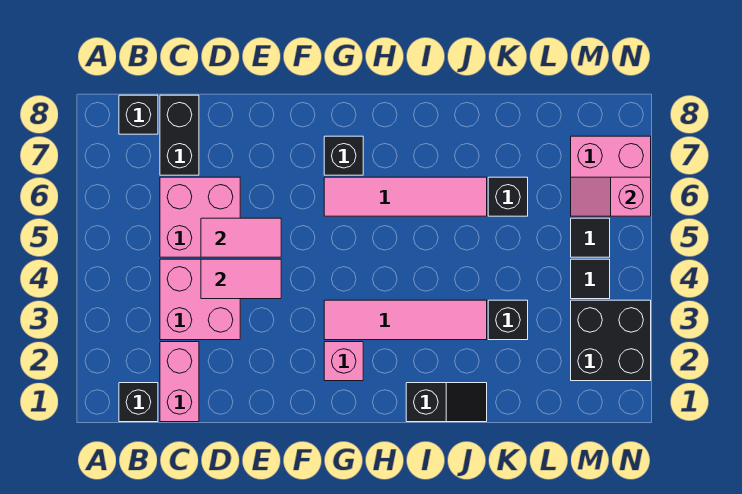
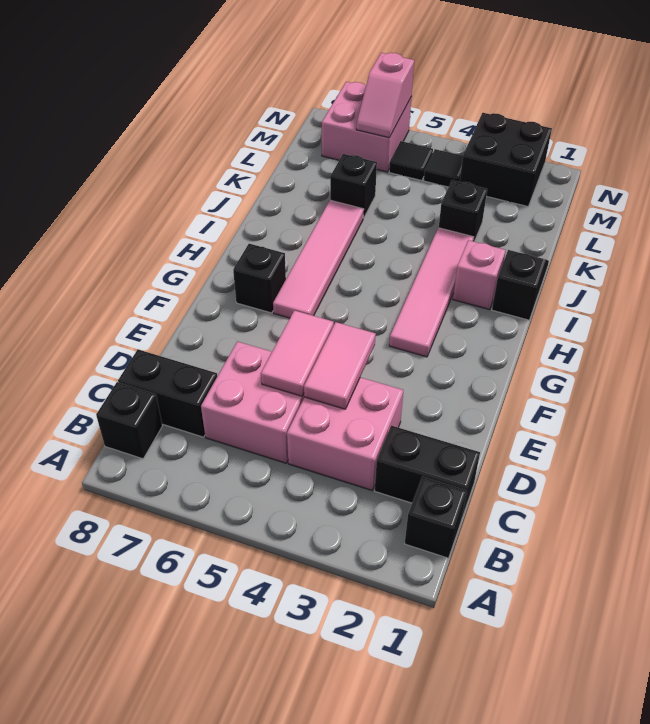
pink 1x2 brick [160,342,199,422] -> black 1x2 brick [375,426,480,517]
pink 1x1 brick [324,342,363,381] -> pink 1x1 brick moved to [453,240,506,310]

